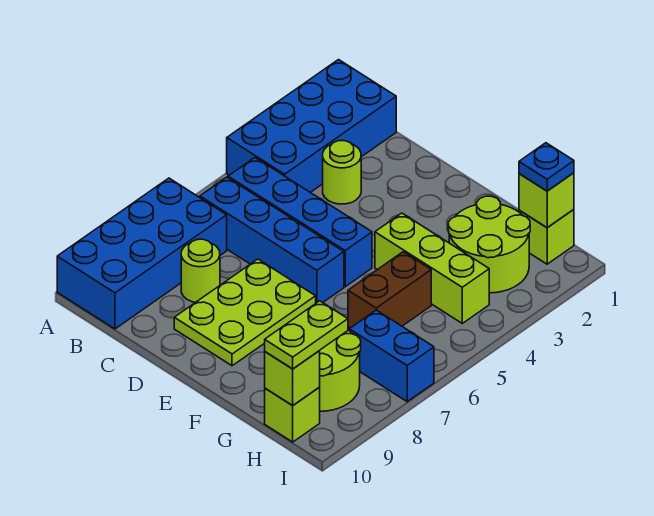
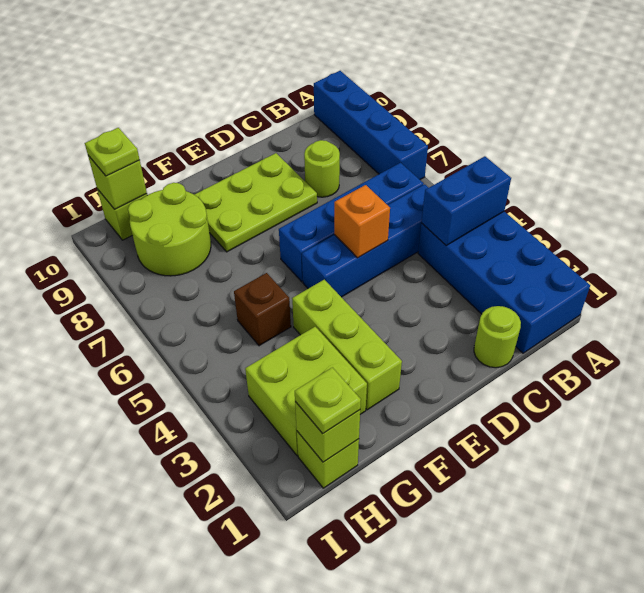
blue 2x4 brick [57,178,227,329] -> blue 1x4 brick [314,71,428,180]
lime 1x1 round brick [323,141,361,204] -> lime 1x1 round brick moved to [474,306,521,368]
none -> orange 1x1 brick [334,185,390,258]
lime 2x3 plate [174,259,316,366] -> lime 2x3 plate turned to [194,153,317,252]
lime 1x3 brick [375,213,489,323] -> lime 1x3 brick turned to [292,279,402,410]
lime 2x2 round brick [448,196,530,293] -> lime 2x2 brick [245,327,367,455]
brown 1x2 brick [348,252,431,328] -> brown 1x1 brick [234,273,291,346]
blue 1x1 plate [519,143,574,191] -> lime 1x1 plate [295,367,361,434]
blue 1x2 brick [349,310,434,402] -> blue 1x2 brick moved to [422,156,511,245]
lime 1x2 plate [265,301,348,369] -> lime 1x1 plate [85,128,140,176]

